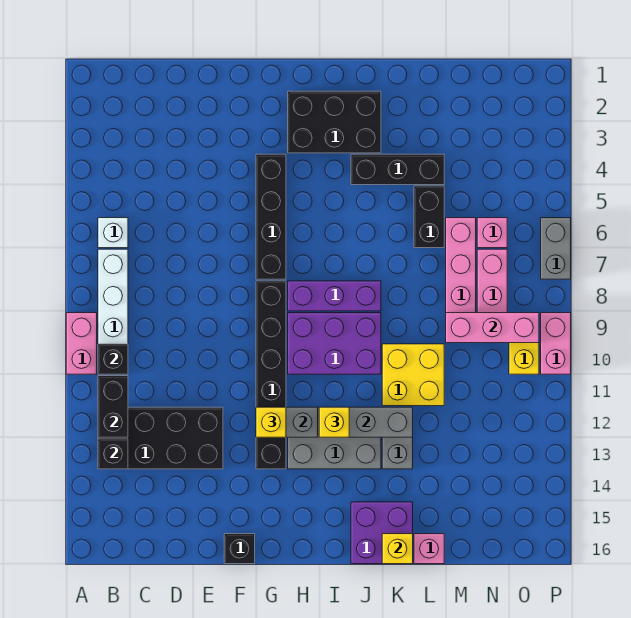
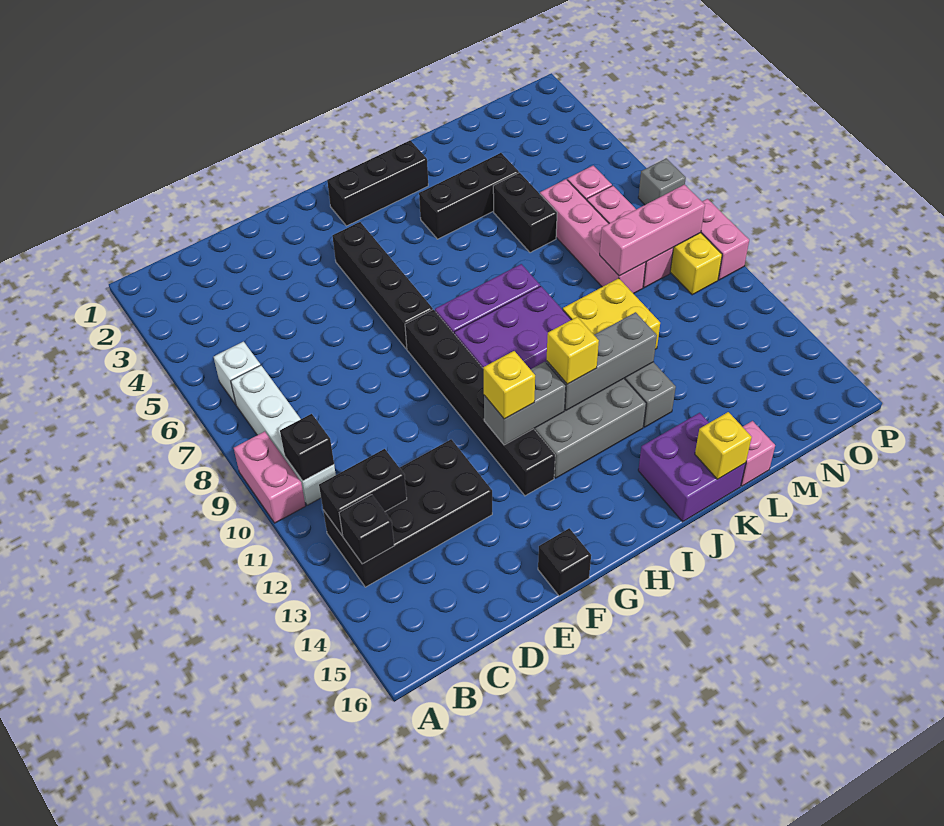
black 1x2 brick [98,376,128,437] -> black 1x2 brick turned to [319,449,407,535]
black 2x3 brick [288,91,381,153] -> black 1x3 brick [327,140,428,226]
grey 1x2 brick [541,218,571,279] -> grey 1x1 brick [638,158,686,205]

